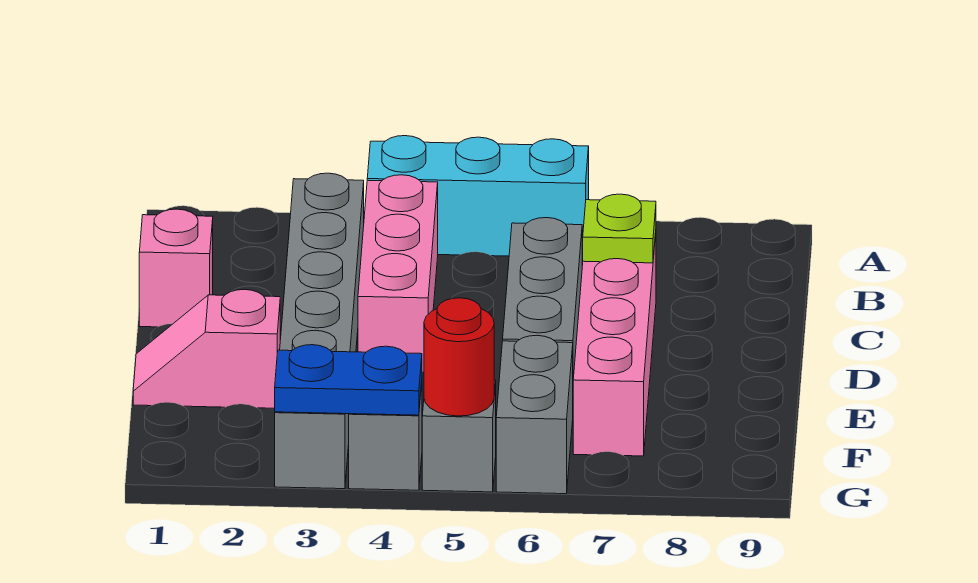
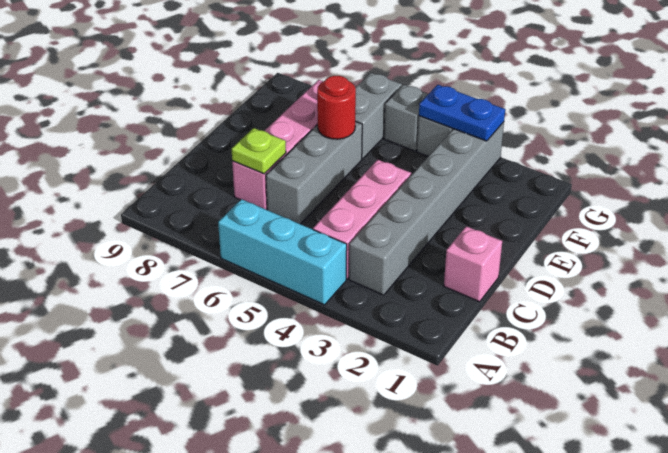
pink 1x2 slope [133,289,280,408] -> none
red 1x1 round brick [424,298,494,416] -> red 1x1 round brick moved to [317,76,356,139]

